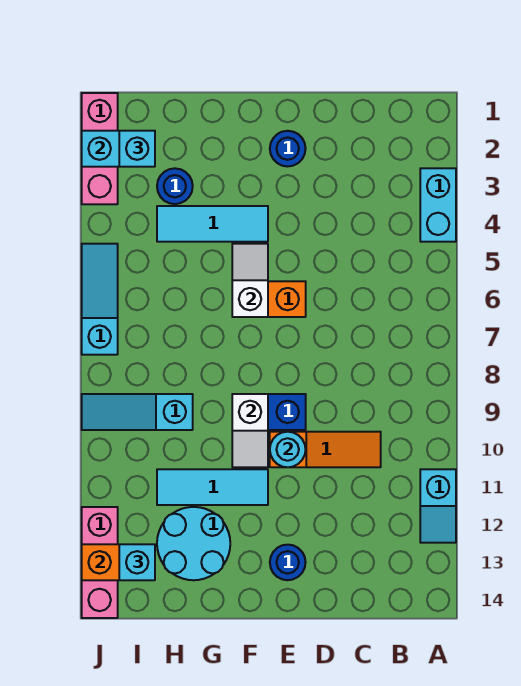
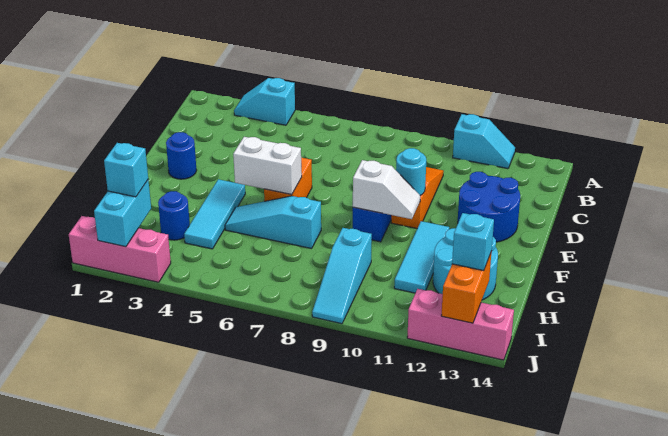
cyan 1x2 brick [420,168,456,242] -> cyan 1x2 slope [234,78,295,125]
blue 1x1 round brick [270,545,306,580] -> blue 2x2 round brick [458,172,520,242]
white 1x2 slope [232,244,268,317] -> white 1x2 brick [233,137,302,194]
cyan 1x3 slope [82,244,118,355] -> cyan 1x3 slope moved to [225,196,321,249]

